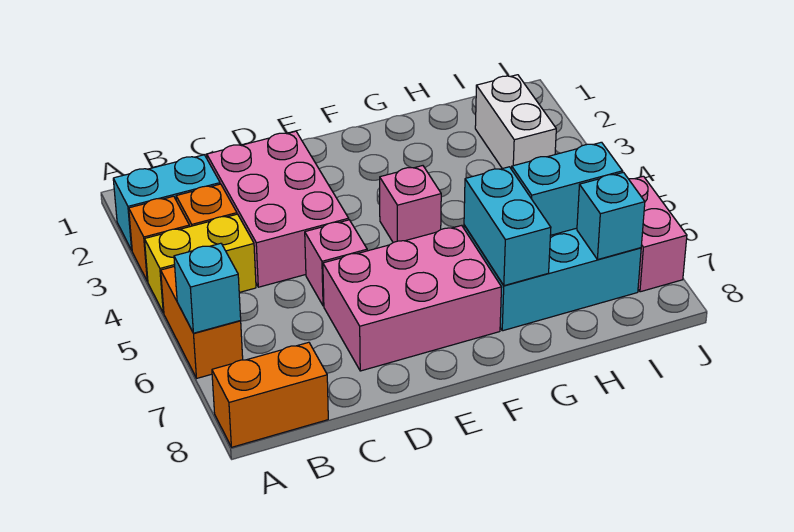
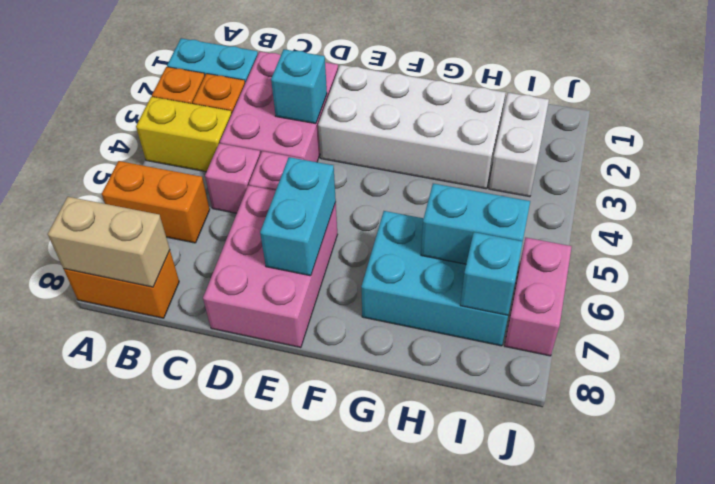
orange 1x2 brick [161,266,243,378] -> orange 1x2 brick turned to [102,161,210,243]
cyan 1x1 brick [174,243,241,333] -> cyan 1x1 brick moved to [271,49,327,124]
none -> tan 1x2 brick [48,197,170,287]
pink 2x3 brick [323,225,502,371] -> pink 2x3 brick turned to [203,185,337,348]
none -> white 2x4 brick [318,65,506,189]
pink 1x1 brick [380,166,441,242] -> pink 1x1 brick moved to [205,143,260,213]
cyan 1x2 brick [464,167,551,286] -> cyan 1x2 brick moved to [260,157,336,276]

